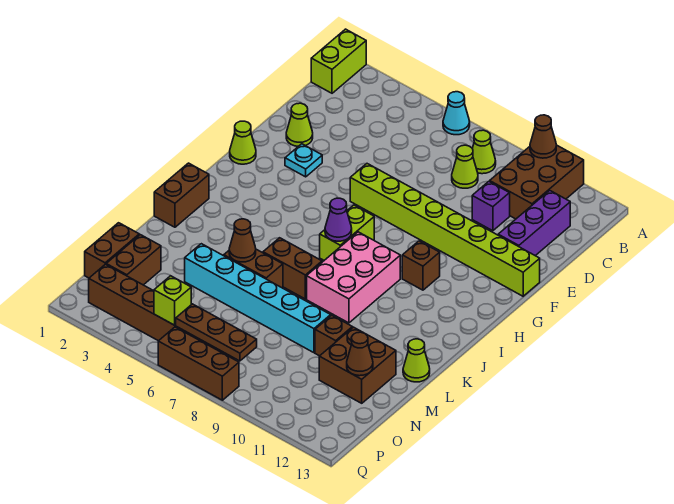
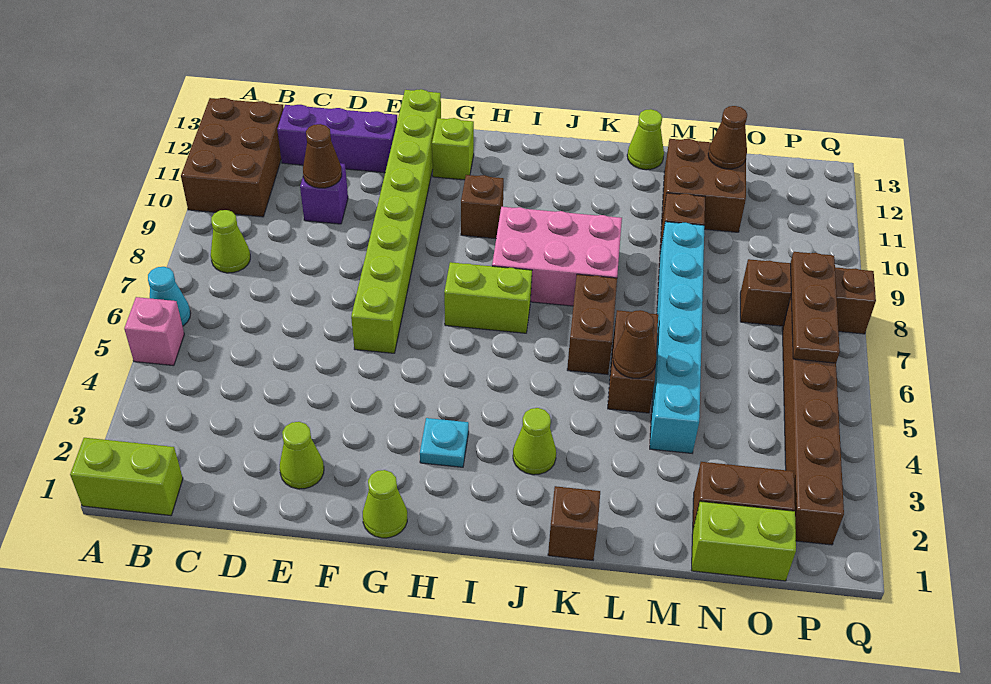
none -> pink 1x1 brick [124,297,184,366]
brown 2x3 brick [490,145,584,219] -> brown 2x3 brick turned to [181,98,284,217]
brown 1x1 cone [530,115,556,158] -> brown 1x1 cone moved to [303,124,342,188]
lime 1x1 cone [452,145,478,188] -> lime 1x1 cone moved to [513,408,556,475]
cyan 1x1 plate [285,144,322,177] -> cyan 1x1 plate moved to [420,418,469,467]
purple 1x1 cone [325,198,352,241] -> none
brown 1x2 brick [154,163,209,227] -> brown 1x1 brick [548,486,600,560]
brown 1x2 brick [85,223,139,278] -> lime 1x2 brick [691,501,796,581]
lime 1x1 brick [154,276,191,325] -> lime 1x1 brick moved to [432,118,474,180]
brown 1x3 brick [158,327,239,400] -> brown 1x3 brick turned to [740,259,876,334]

